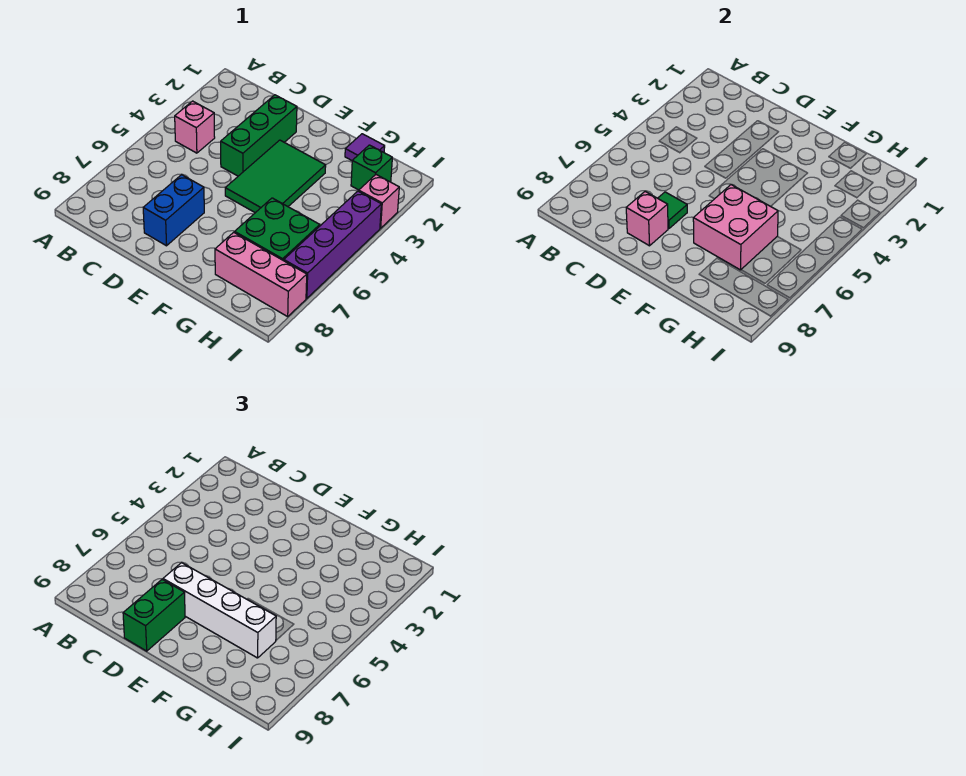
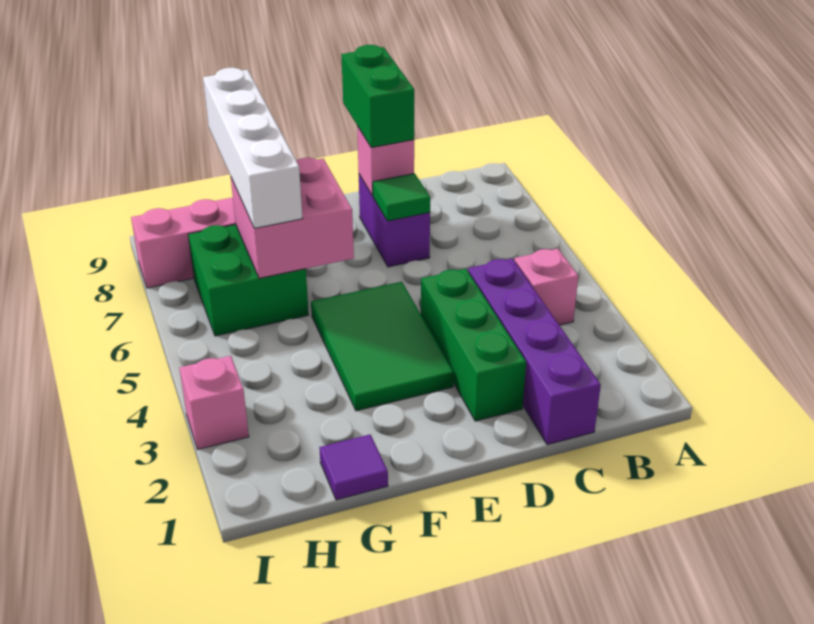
blue 1x2 brick [143,175,204,246] -> purple 1x2 brick [359,175,430,267]
white 1x4 brick [163,563,276,658] -> white 1x4 brick turned to [203,68,303,228]
green 1x1 brick [351,145,392,190] -> none
purple 1x4 brick [284,191,381,298] -> purple 1x4 brick moved to [468,259,601,445]

